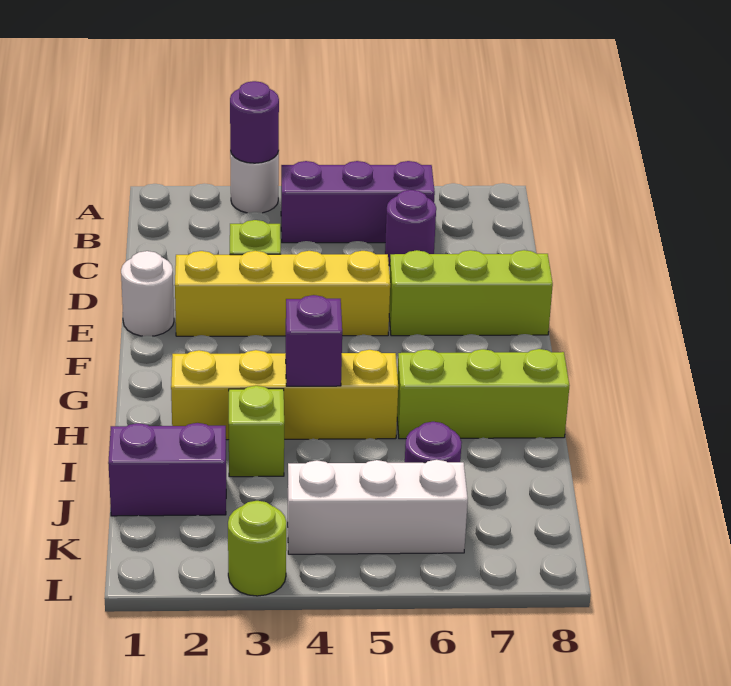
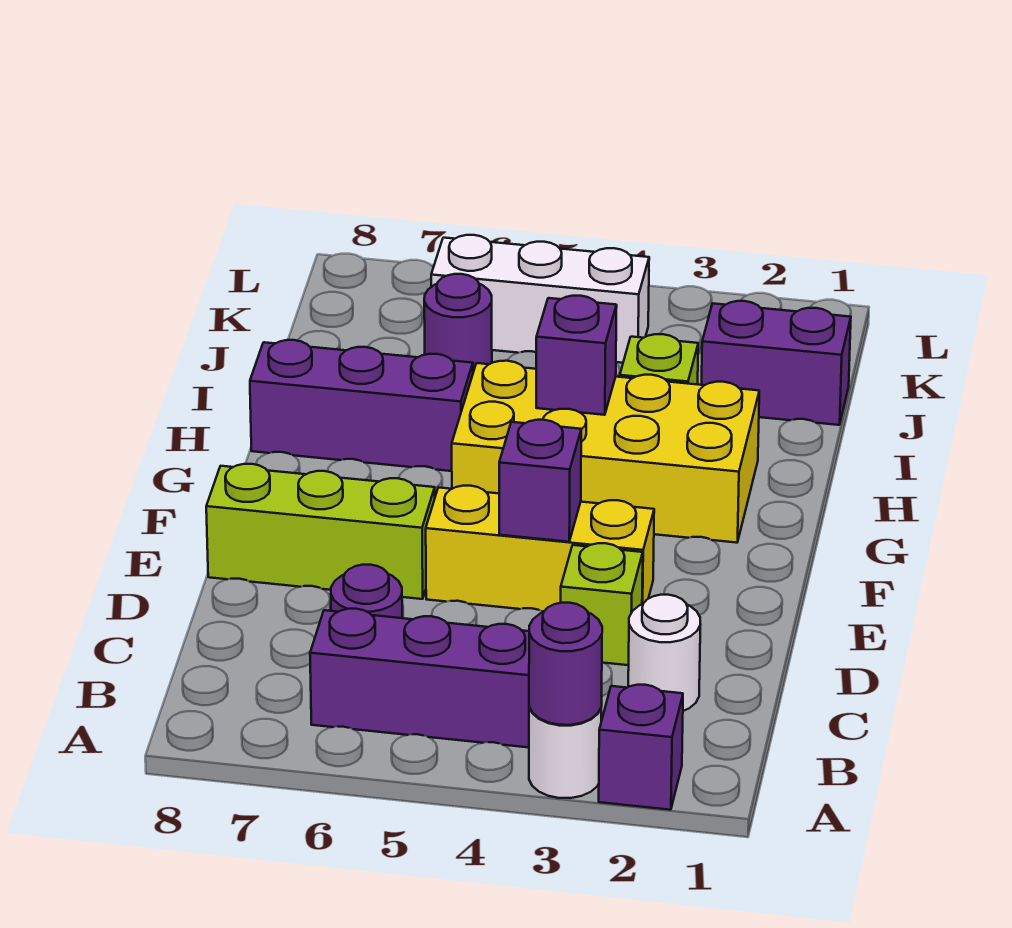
none -> purple 1x1 brick [599,685,683,810]
white 1x1 round brick [121,251,174,336] -> white 1x1 round brick moved to [628,595,701,711]
yellow 1x4 brick [175,251,390,336] -> yellow 1x3 brick [426,486,654,611]
none -> purple 1x1 brick [499,420,581,542]
yellow 1x4 brick [171,350,398,440] -> yellow 2x4 brick [452,361,759,543]
lime 1x3 brick [397,349,569,439] -> purple 1x3 brick [250,340,473,471]
lime 1x1 round brick [228,501,286,596] -> none

